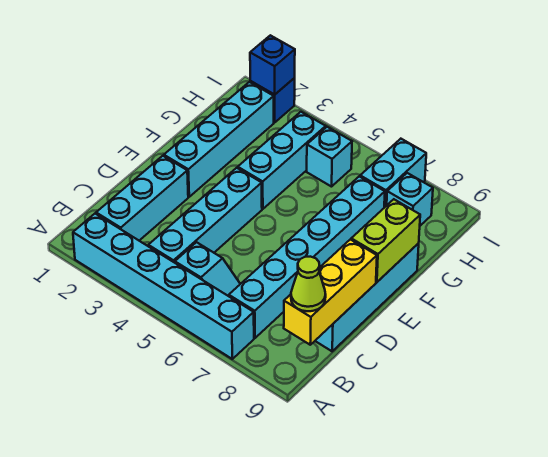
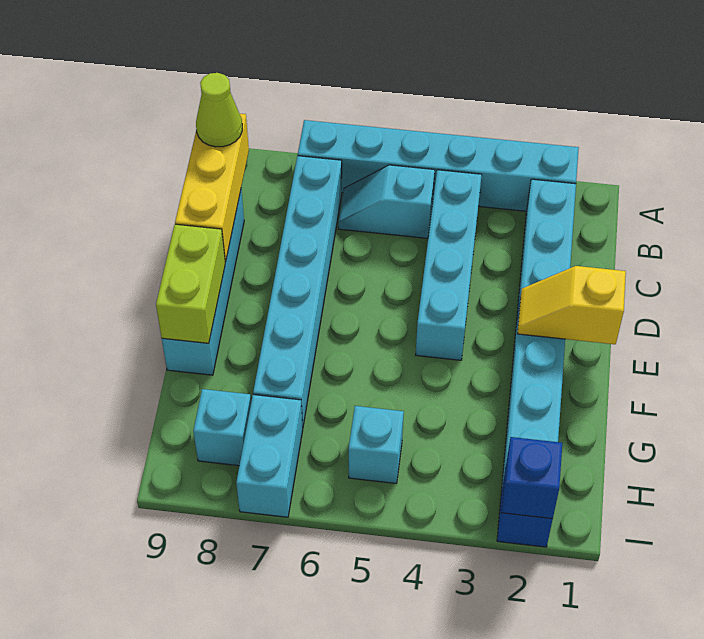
none -> yellow 1x2 slope [517,266,626,344]
cyan 1x3 brick [238,112,326,209] -> none

